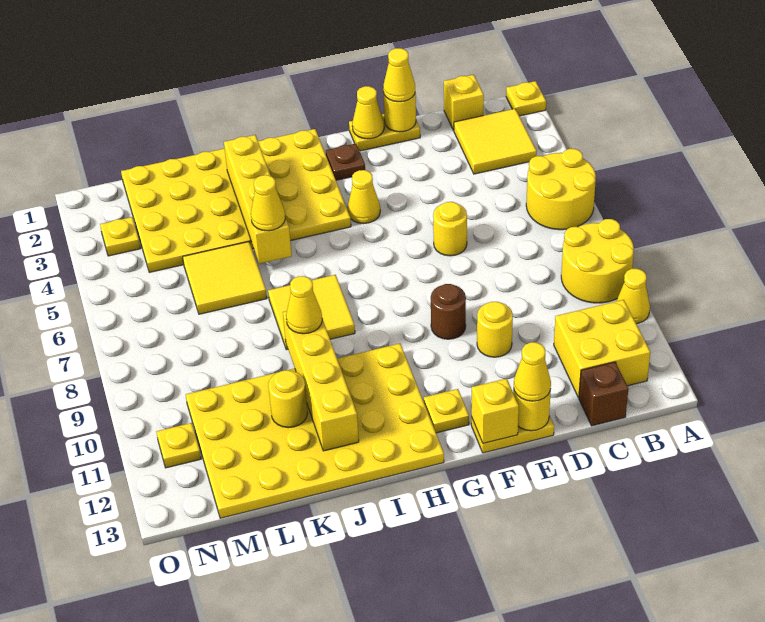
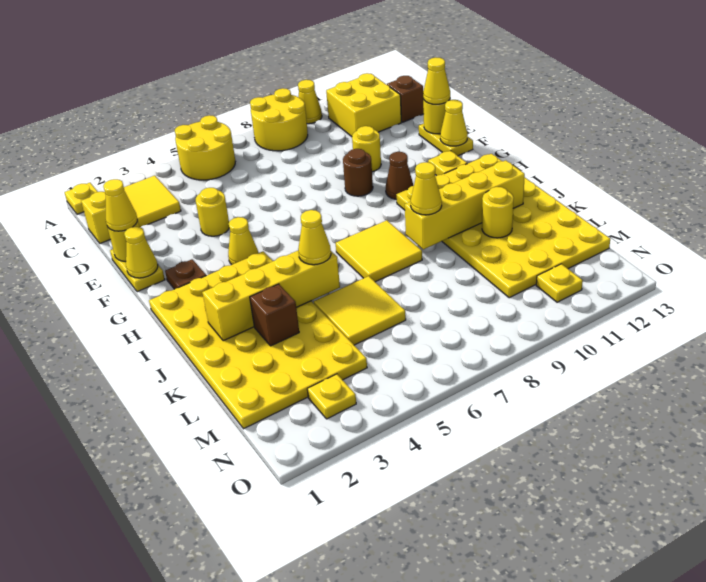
yellow 1x1 round brick [433,202,467,256] -> yellow 1x1 round brick moved to [196,188,229,236]
yellow 1x1 brick [471,378,519,443] -> yellow 1x1 cone [440,100,468,146]
none -> brown 1x1 cone [386,152,414,199]
none -> brown 1x1 brick [250,284,299,346]

